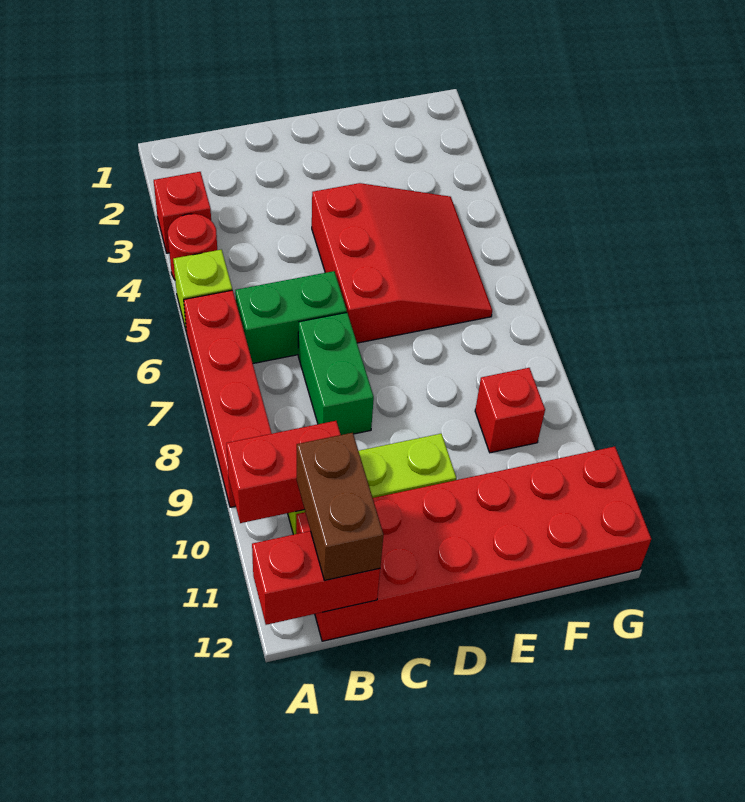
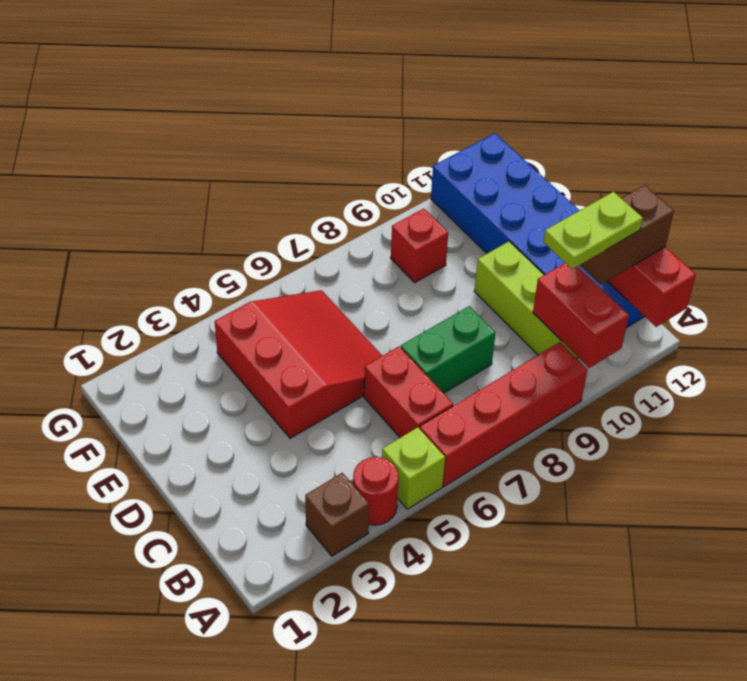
red 1x1 brick [154,172,211,253] -> brown 1x1 brick [305,473,369,556]
green 1x2 brick [235,271,347,363] -> red 1x2 brick [364,347,453,438]
none -> lime 1x2 plate [544,192,643,269]
red 2x6 brick [296,447,651,641] -> blue 2x6 brick [431,133,645,328]
red 3x3 slope [312,183,492,343] -> red 3x3 slope turned to [215,290,382,438]

